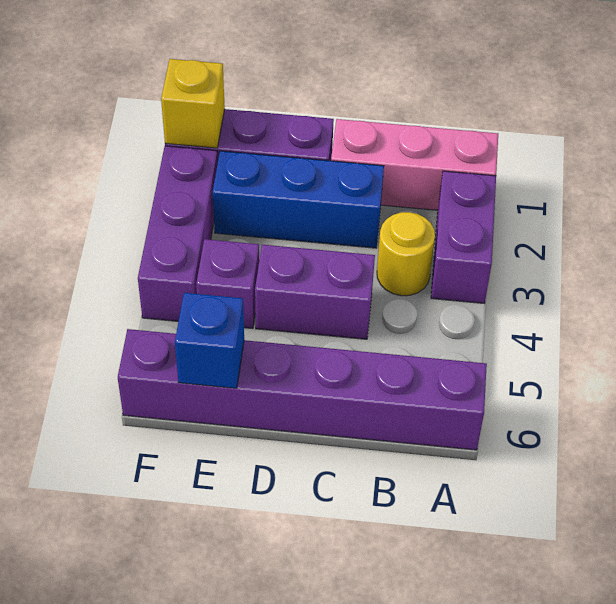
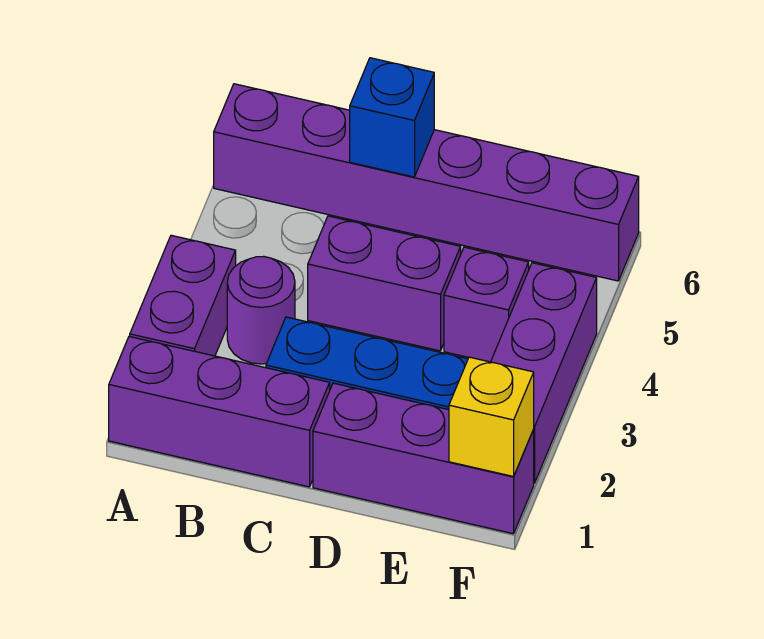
pink 1x3 brick [331,119,498,210] -> purple 1x3 brick [109,336,330,487]
yellow 1x1 round brick [377,212,435,296] -> purple 1x1 round brick [227,256,295,364]
blue 1x1 brick [175,293,244,388] -> blue 1x1 brick moved to [350,58,434,177]

